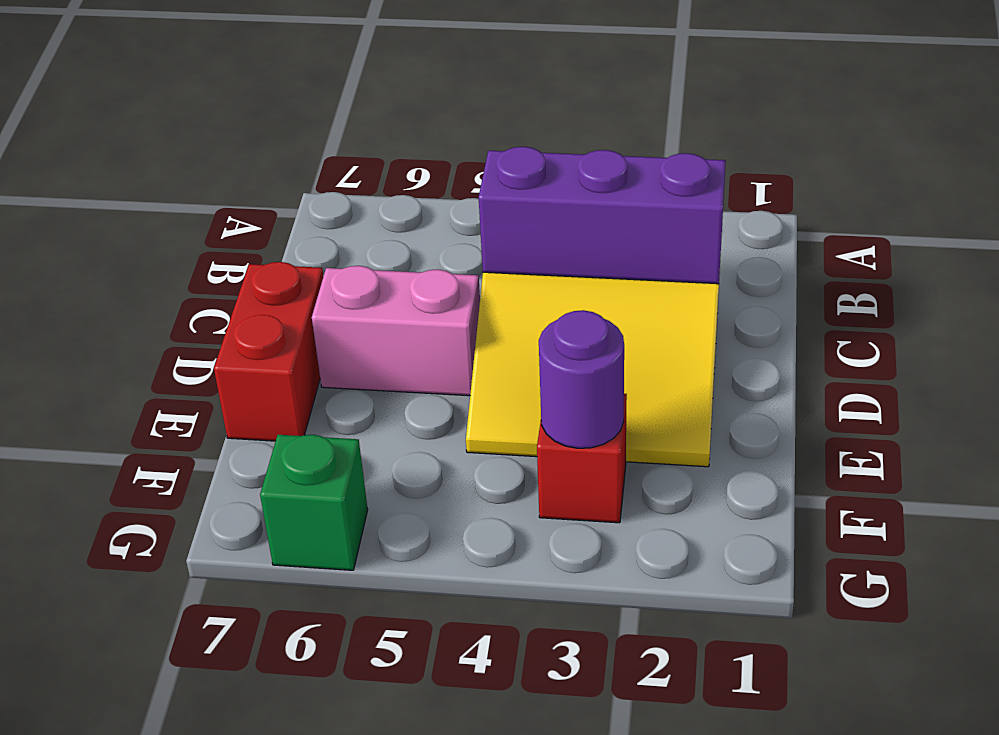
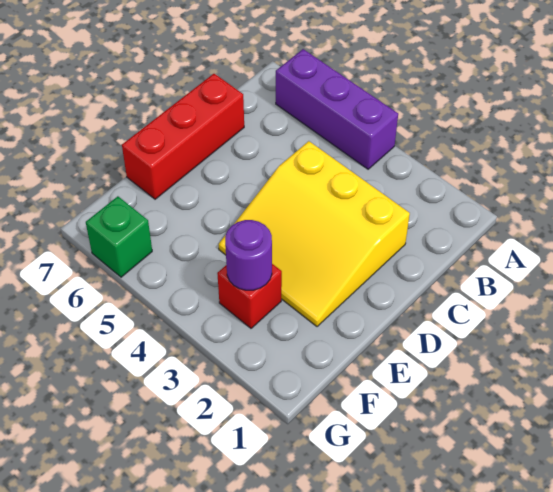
purple 1x3 brick [479,147,726,284] -> purple 1x3 brick moved to [276,49,398,169]
pink 1x2 brick [312,266,480,396] -> none
red 1x2 brick [214,262,323,441] -> red 1x3 brick [122,74,244,199]

